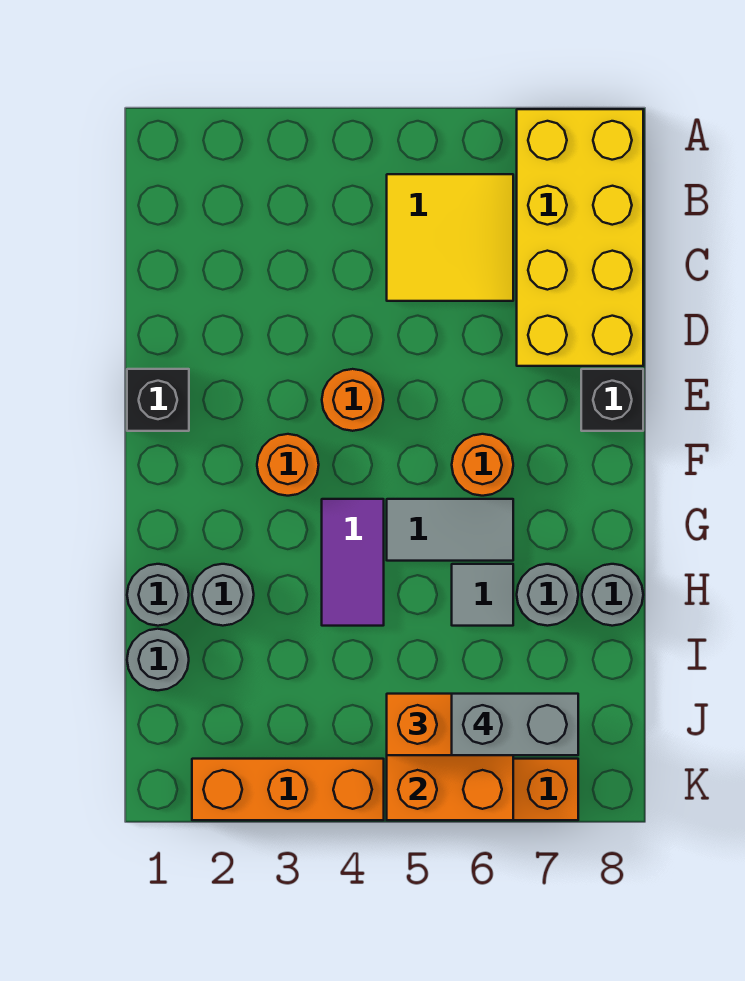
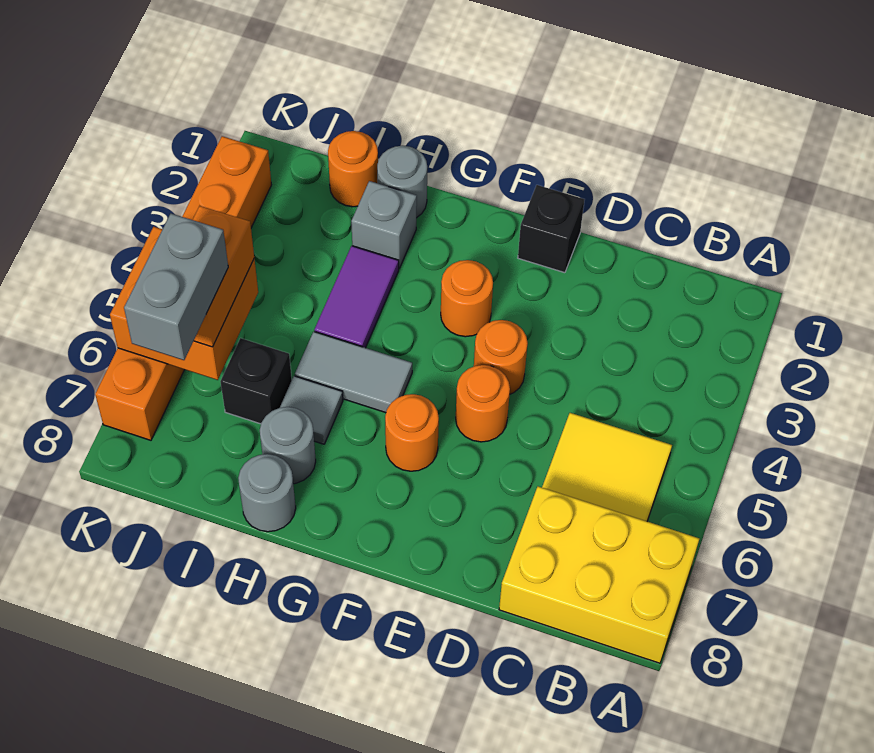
yellow 2x4 brick [517,109,643,366] -> yellow 2x3 brick [499,486,699,663]
none -> orange 1x1 round brick [456,365,510,442]
black 1x1 brick [581,369,643,431] -> black 1x1 brick moved to [220,338,292,424]
purple 1x2 tile [322,499,384,626] -> purple 1x2 tile turned to [314,246,399,348]
grey 1x2 tile [387,499,513,561] -> grey 1x2 tile turned to [295,332,412,413]
grey 1x1 round brick [192,564,254,626] -> grey 1x1 brick [351,181,417,268]
grey 1x1 round brick [127,629,189,690] -> orange 1x1 round brick [328,131,378,207]

